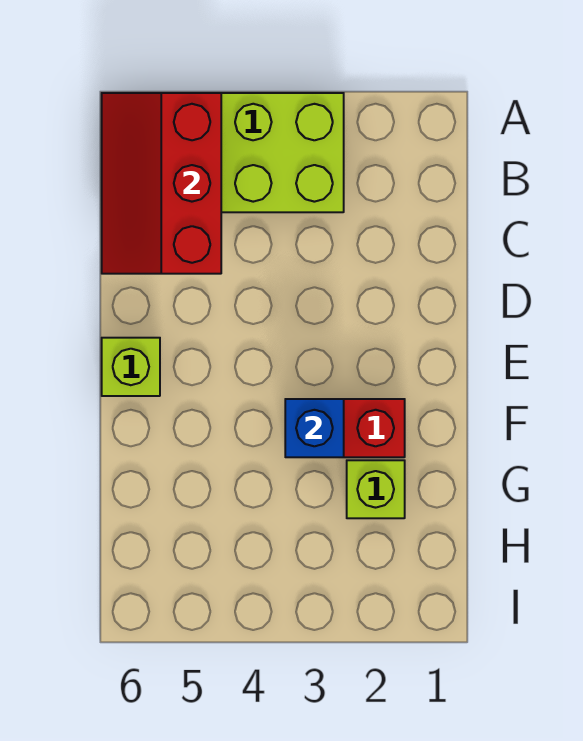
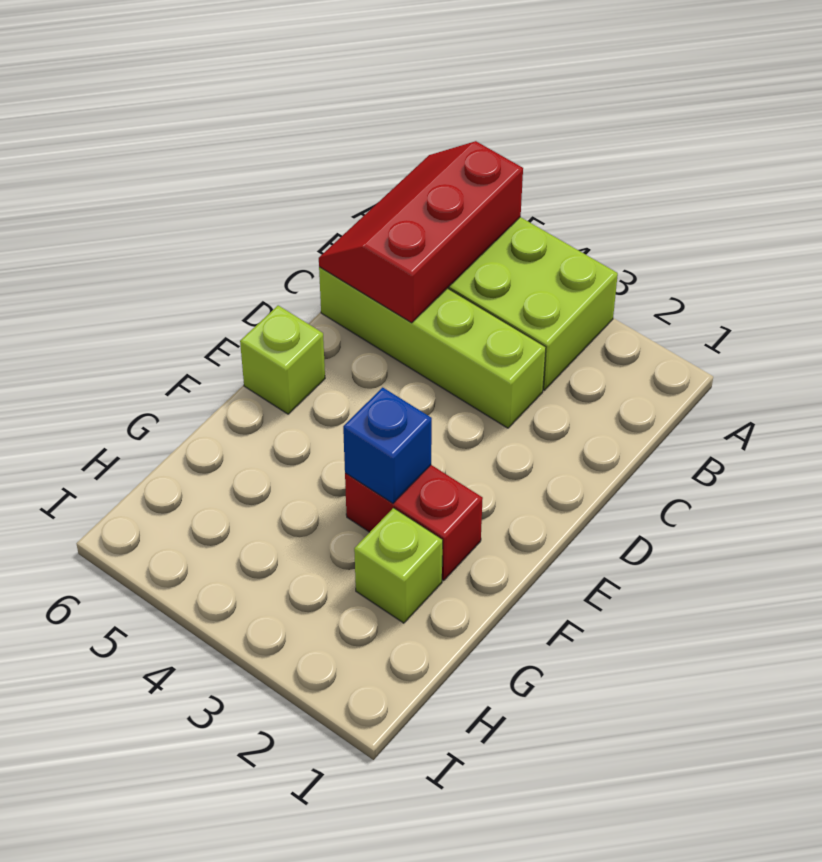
none -> lime 1x4 brick [319,267,546,428]

